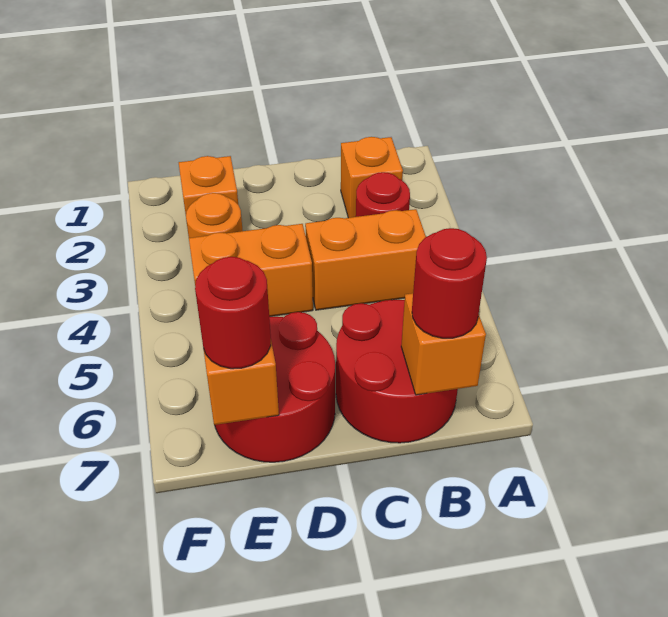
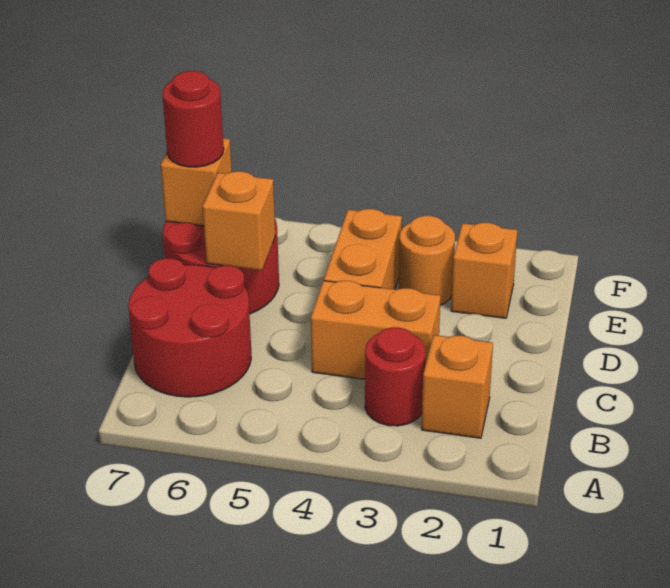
orange 1x2 brick [305,209,426,310] -> orange 1x2 brick turned to [311,281,441,379]
orange 1x1 brick [401,293,486,395] -> orange 1x1 brick moved to [203,171,275,270]
red 1x1 round brick [412,228,487,338] -> none

